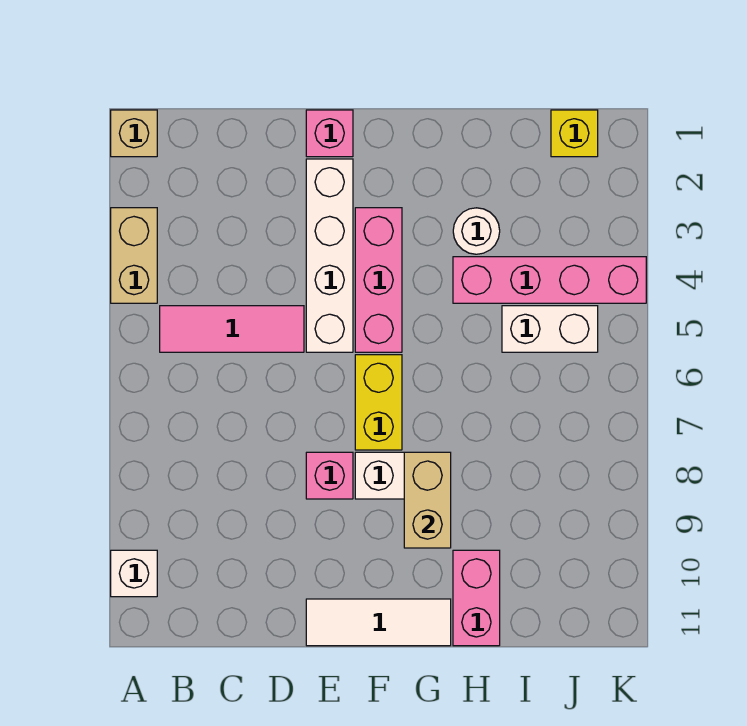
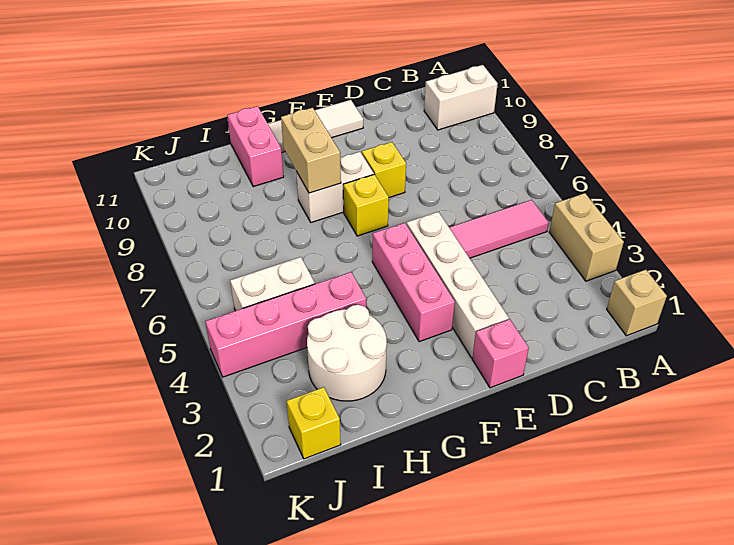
white 1x1 brick [111,550,157,597] -> white 1x2 brick [424,65,498,130]
pink 1x1 brick [306,452,353,499] -> yellow 1x1 brick [362,142,406,197]
yellow 1x2 brick [355,355,402,450] -> yellow 1x1 brick [343,174,389,236]
white 1x1 round brick [453,208,500,254] -> white 2x2 round brick [307,305,387,401]

